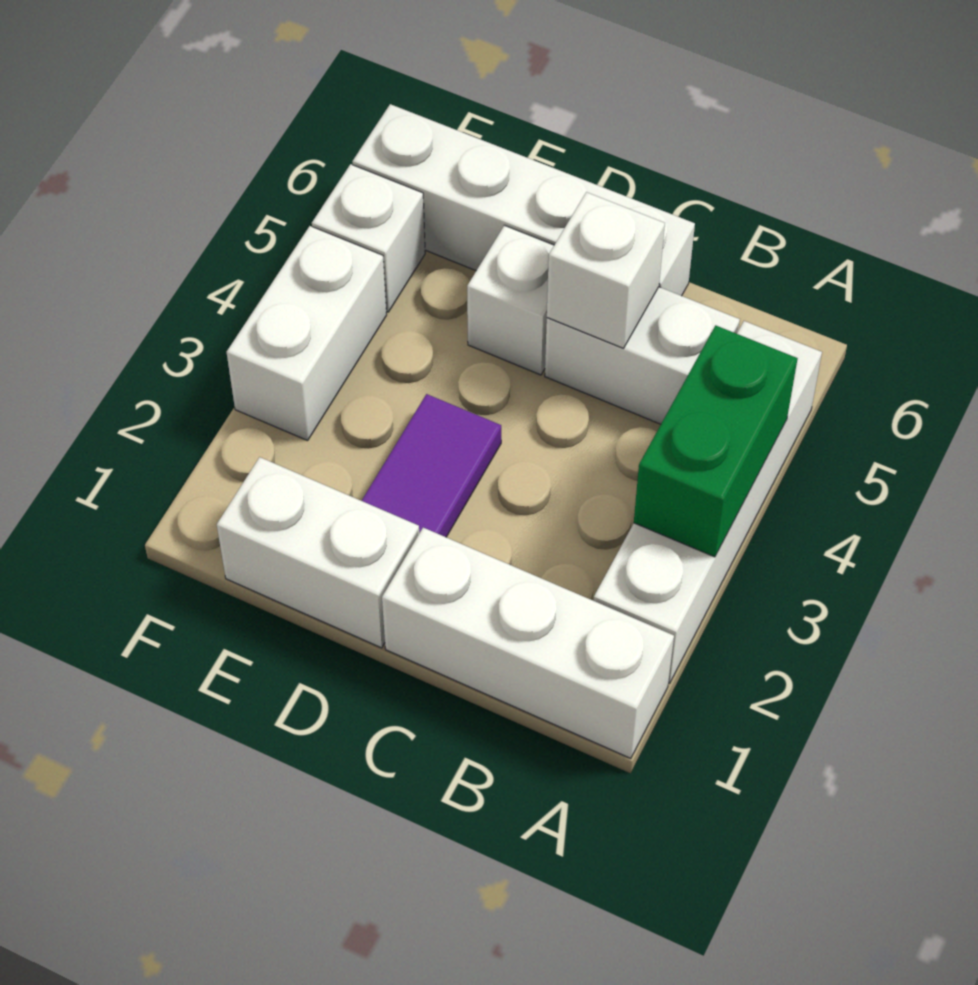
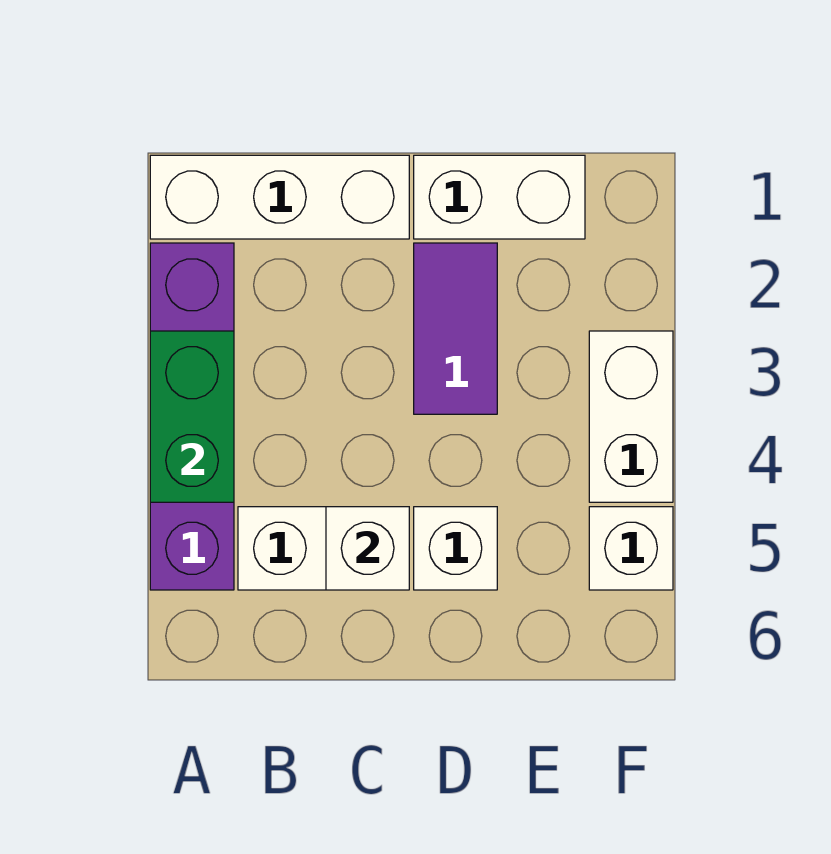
white 1x4 brick [594,321,822,684] -> purple 1x4 brick [150,243,234,590]
white 1x4 brick [352,104,695,296] -> none

